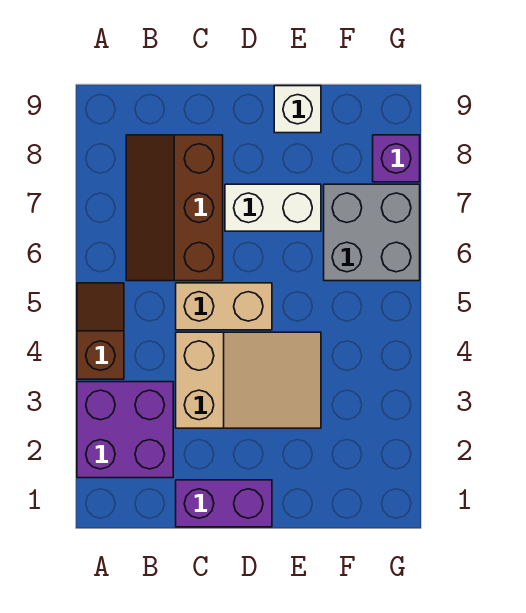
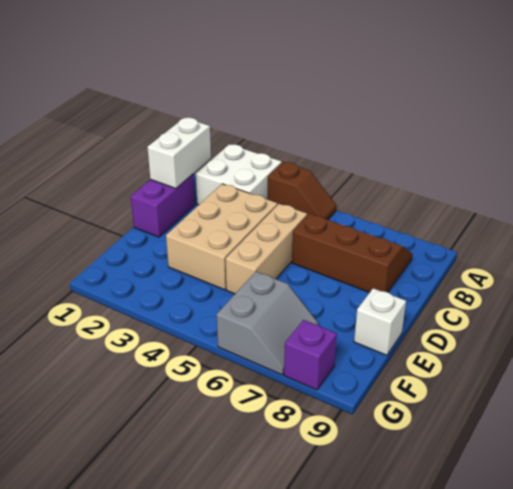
purple 2x2 brick [77,382,173,478] -> white 2x2 brick [196,144,282,205]
tan 2x3 slope [176,332,321,428] -> tan 2x3 brick [166,184,278,290]
tan 1x2 brick [176,283,272,330] -> tan 1x3 brick [226,204,307,294]
white 1x2 brick [225,184,321,231] -> white 1x2 brick moved to [147,118,211,189]
grey 2x2 brick [324,184,420,281] -> grey 2x2 slope [217,272,318,375]

